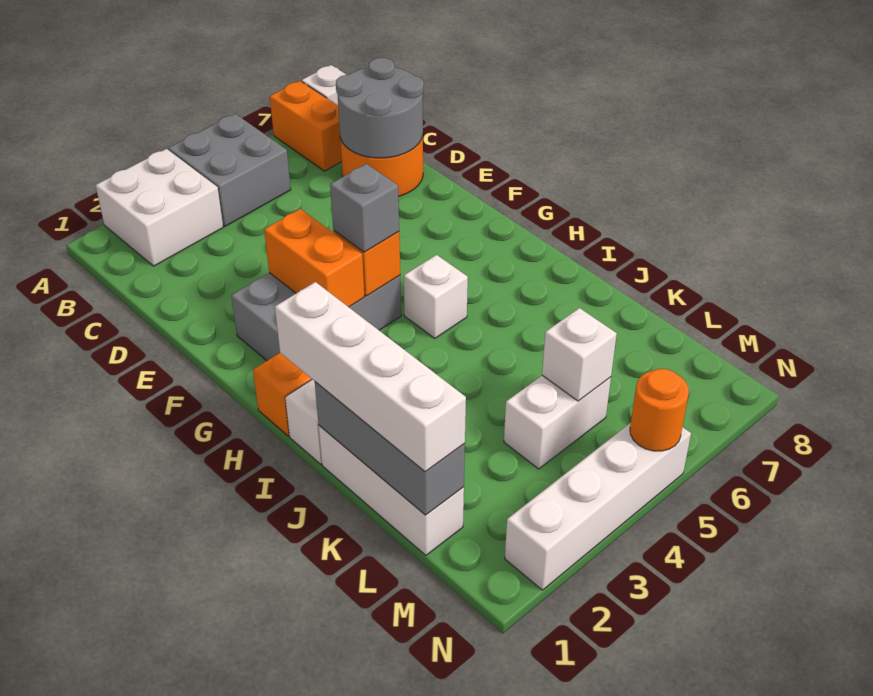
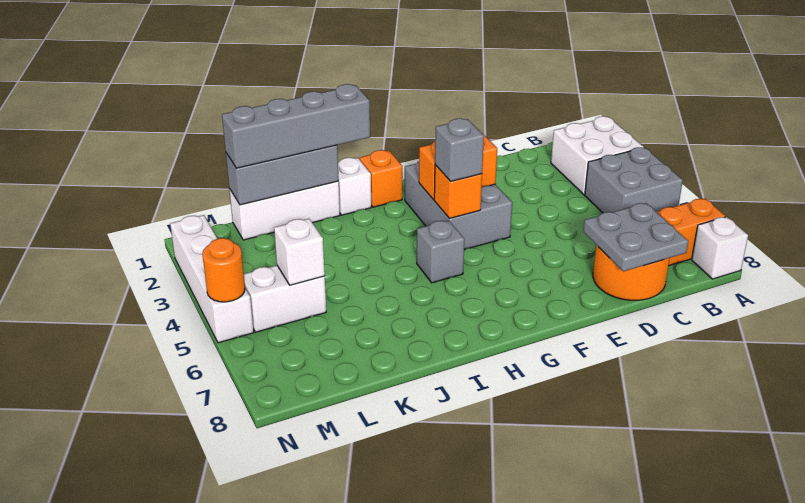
grey 2x2 round brick [336,58,424,158] -> grey 2x2 plate [583,203,688,271]
white 1x1 brick [404,255,468,338] -> grey 1x1 brick [417,220,464,283]
white 1x4 brick [275,282,466,472] -> grey 1x4 brick [222,84,370,168]
white 1x2 brick [504,376,611,469] -> white 1x2 brick turned to [244,265,326,332]

